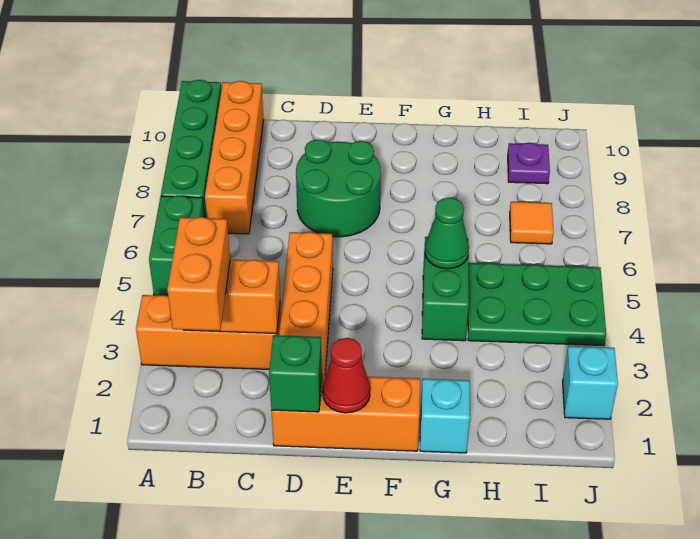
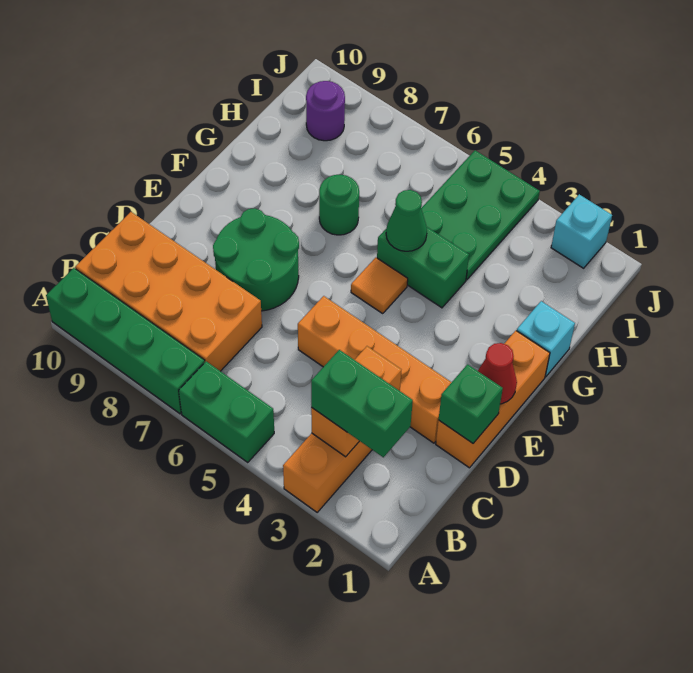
orange 1x2 brick [167,217,230,331] -> green 1x2 brick [311,350,413,457]
orange 1x4 brick [205,81,264,234] -> orange 2x4 brick [75,212,262,371]
none -> green 1x1 round brick [319,175,359,235]
orange 1x1 tile [510,202,554,244] -> orange 1x1 tile moved to [351,258,408,313]
purple 1x1 plate [508,143,550,184] -> purple 1x1 round brick [306,81,345,141]

